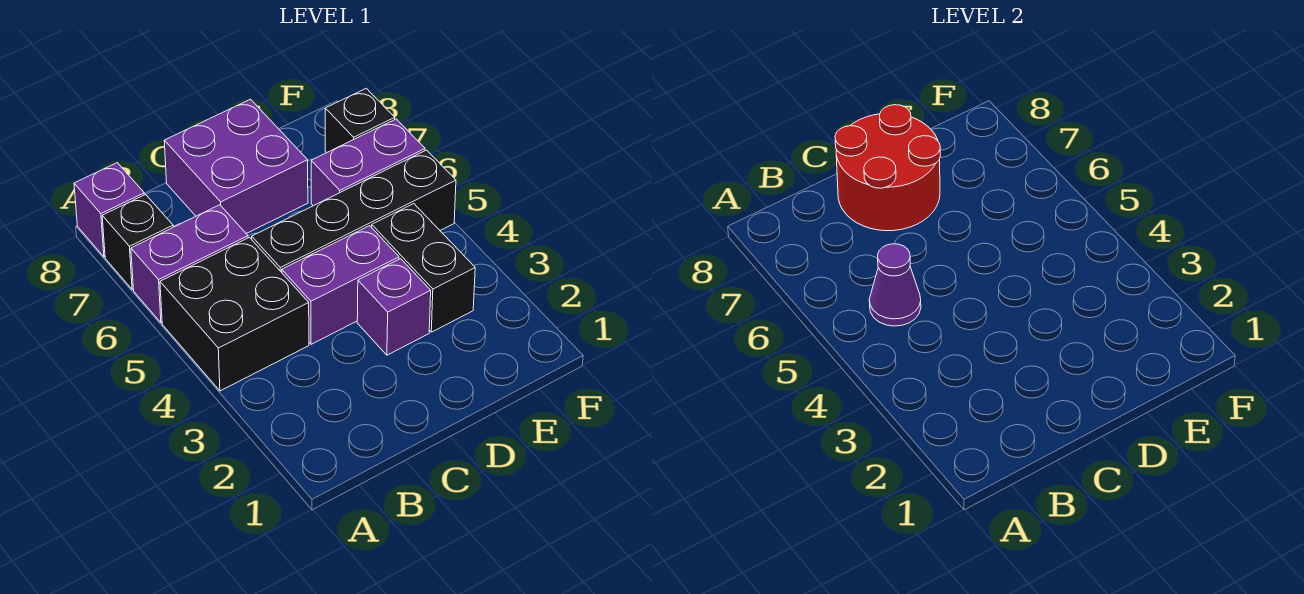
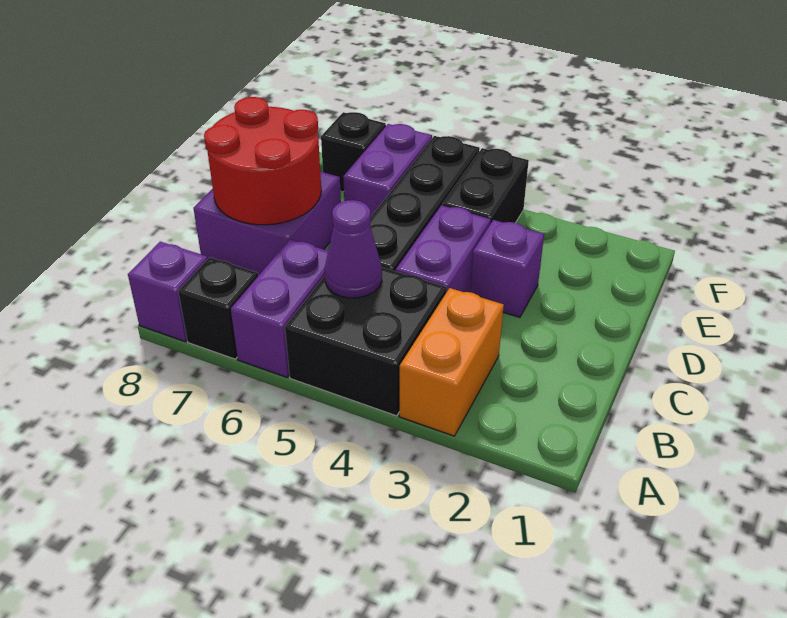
none -> orange 1x2 brick [399,288,504,436]
black 1x2 brick [372,204,475,332] -> black 1x2 brick turned to [442,148,529,224]

